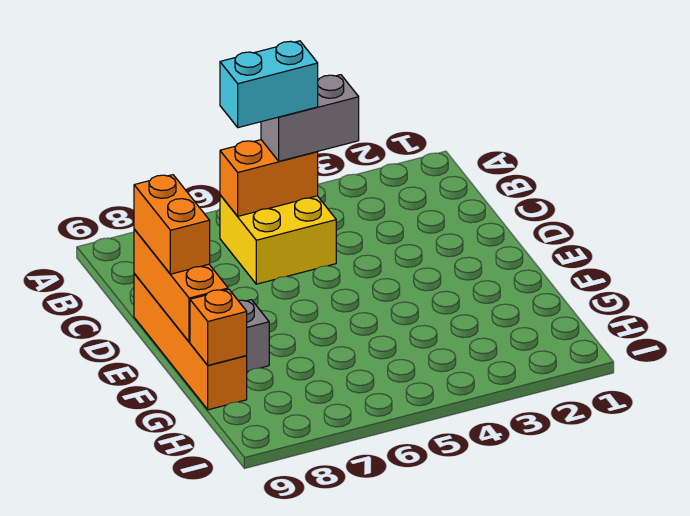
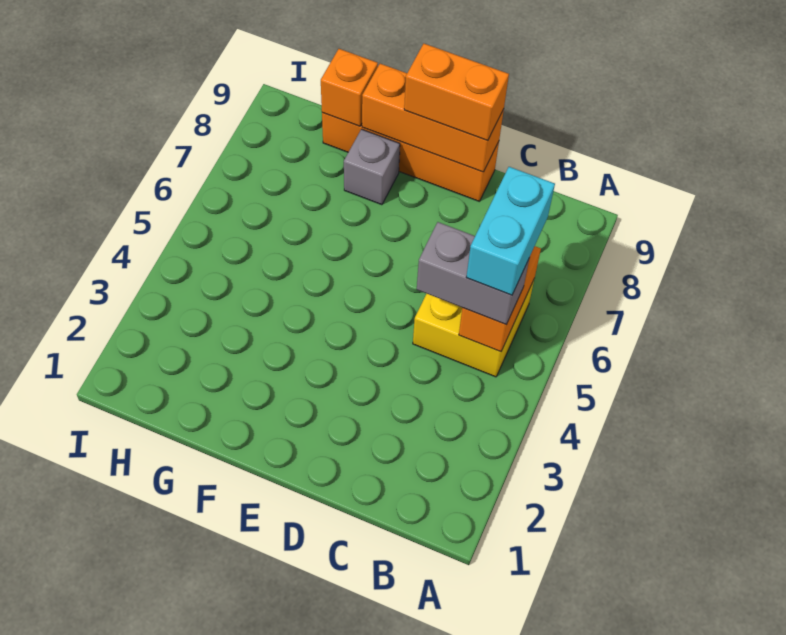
grey 1x2 brick [261,75,359,161] -> grey 1x2 brick turned to [417,222,529,325]

